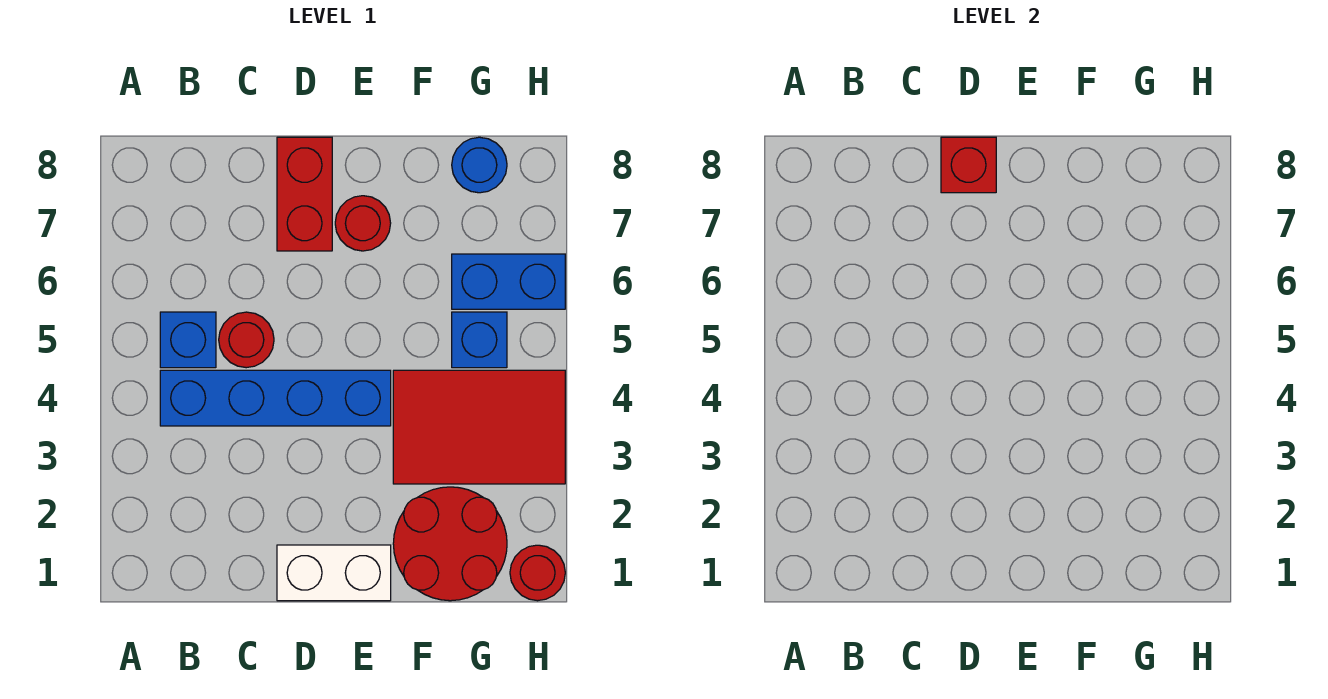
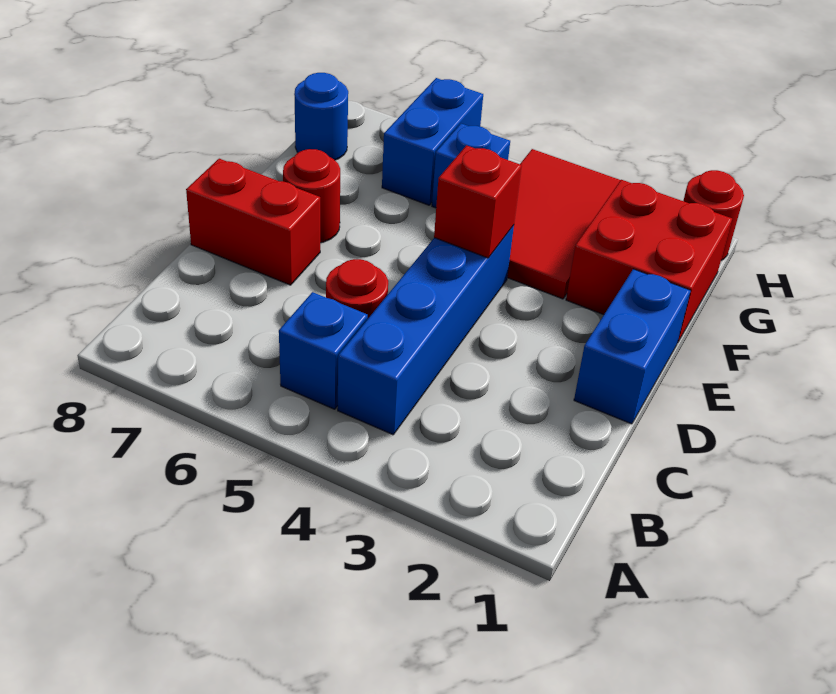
white 1x2 brick [277,545,391,601] -> blue 1x2 brick [574,269,691,424]
red 1x1 brick [941,137,996,193] -> red 1x1 brick moved to [434,145,522,258]
red 2x2 round brick [393,487,507,601] -> red 2x2 brick [566,180,732,343]

